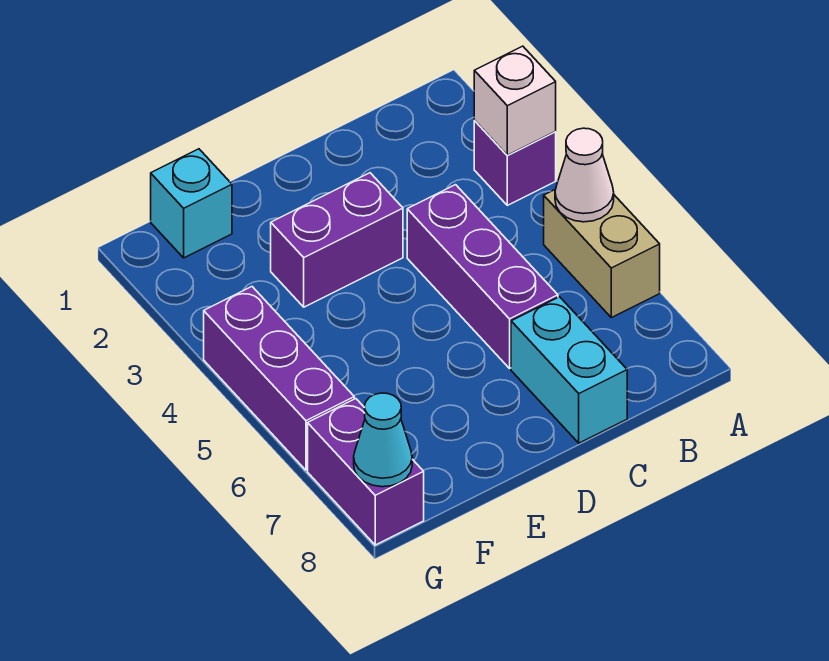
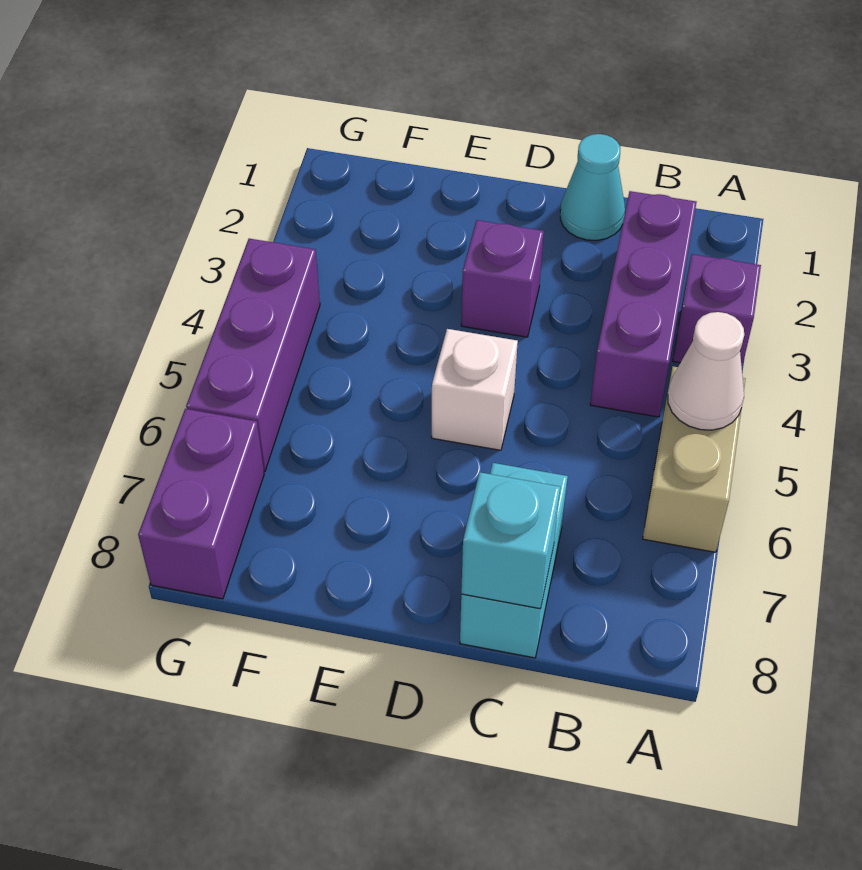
white 1x1 brick [474,46,556,155] -> white 1x1 brick moved to [432,329,518,450]
purple 1x3 brick [407,185,558,368] -> purple 1x3 brick moved to [590,191,697,417]
purple 1x2 brick [271,173,403,307] -> purple 1x1 brick [461,220,544,337]
cyan 1x1 brick [151,149,232,258] -> cyan 1x1 brick moved to [461,472,560,609]
cyan 1x1 cone [354,393,412,487] -> cyan 1x1 cone moved to [560,134,625,240]

